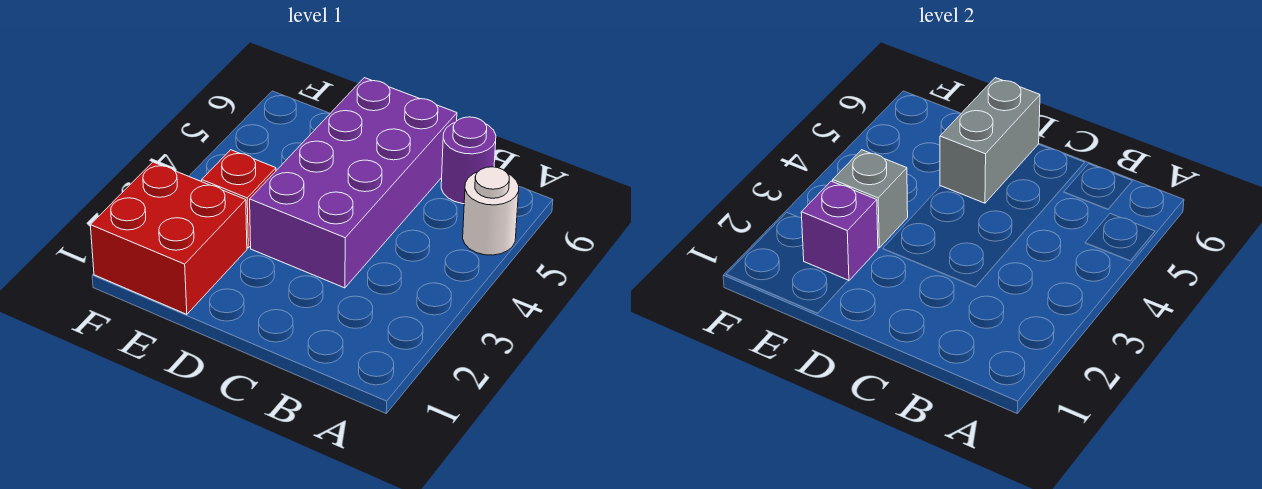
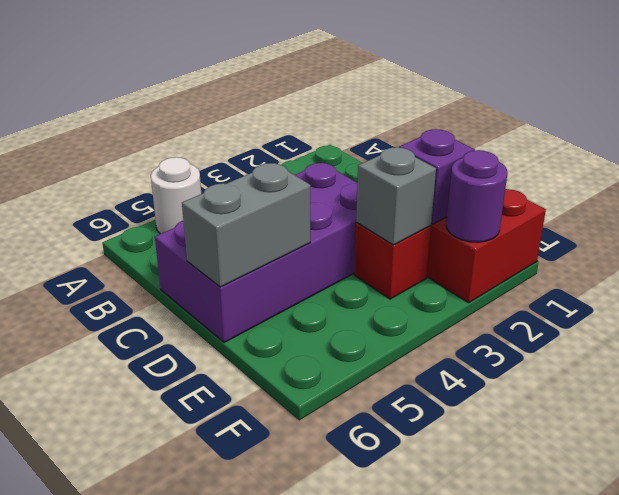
purple 1x1 round brick [441,117,496,204] -> purple 1x1 round brick moved to [446,150,507,242]

